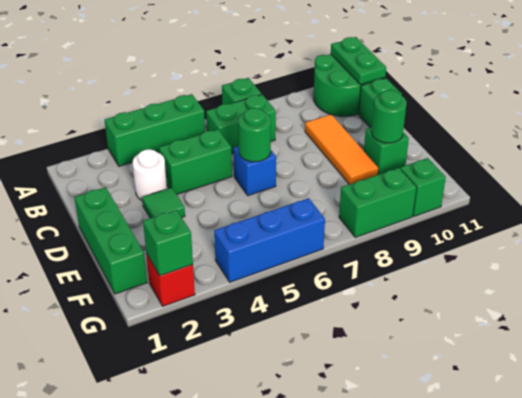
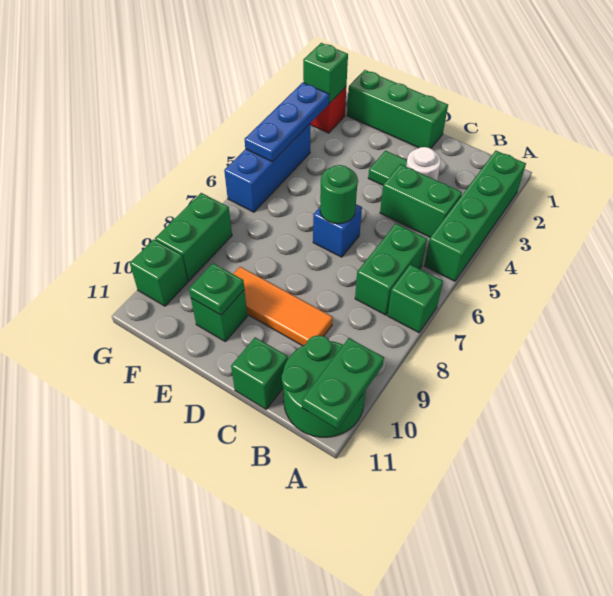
green 1x3 brick [105,94,205,166] -> green 1x4 brick [424,151,526,281]
green 1x2 plate [331,37,386,85] -> green 1x2 plate turned to [302,338,384,429]
green 1x2 brick [159,129,232,194] -> green 1x2 brick turned to [380,164,462,237]
green 1x1 round brick [372,90,407,143] -> green 1x1 plate [189,263,244,315]
none -> blue 1x3 plate [245,83,329,162]

